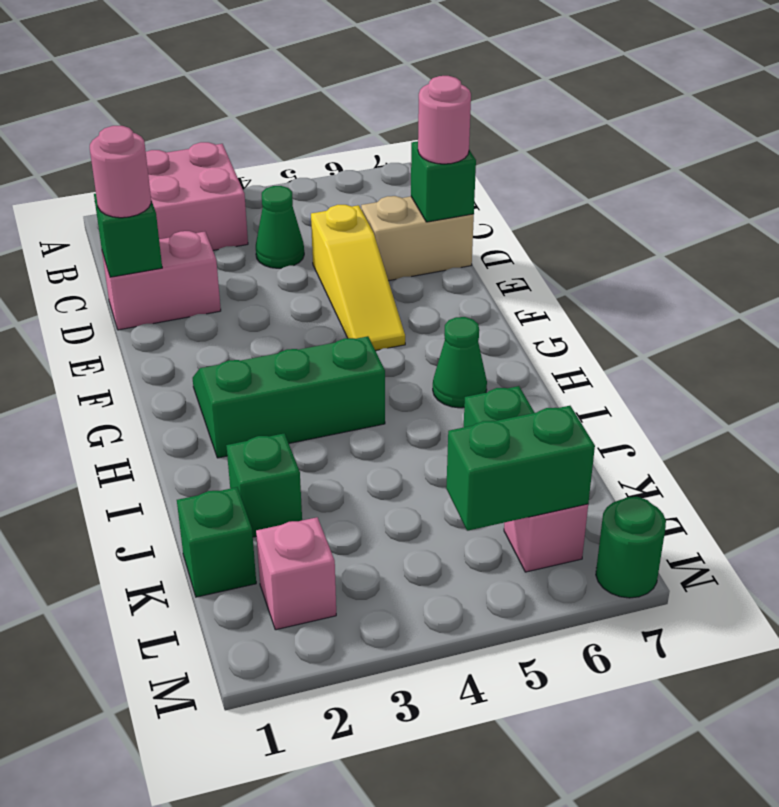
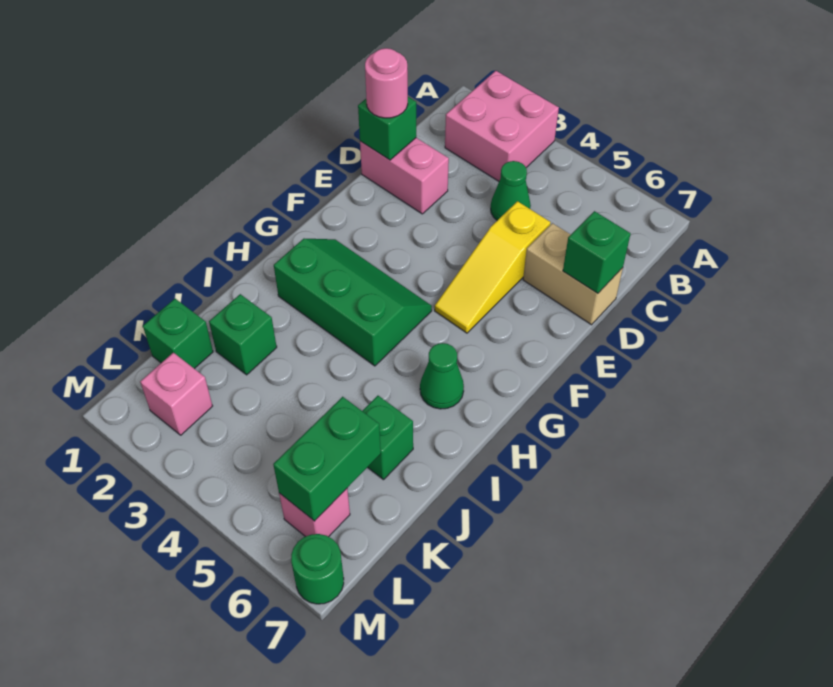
pink 1x1 round brick [418,76,471,164] -> none
green 1x2 brick [446,406,595,531] -> green 1x2 brick turned to [273,397,381,521]

